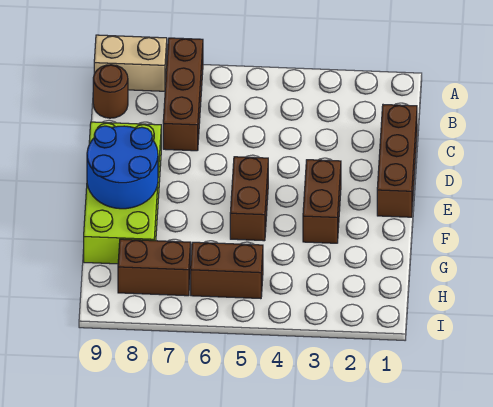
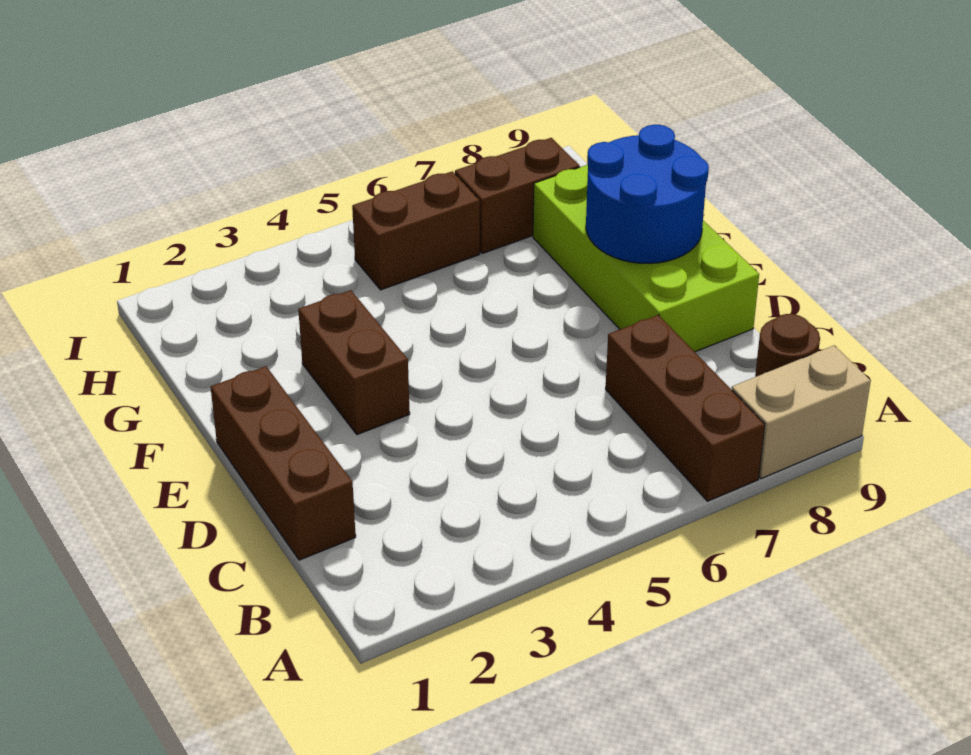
brown 1x2 brick [230,157,268,241] -> none

